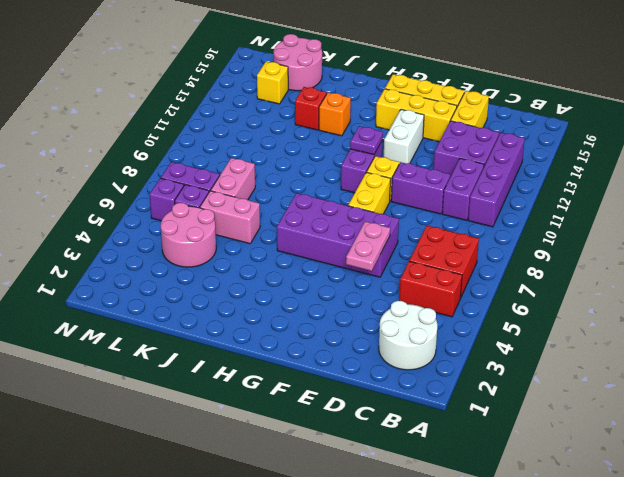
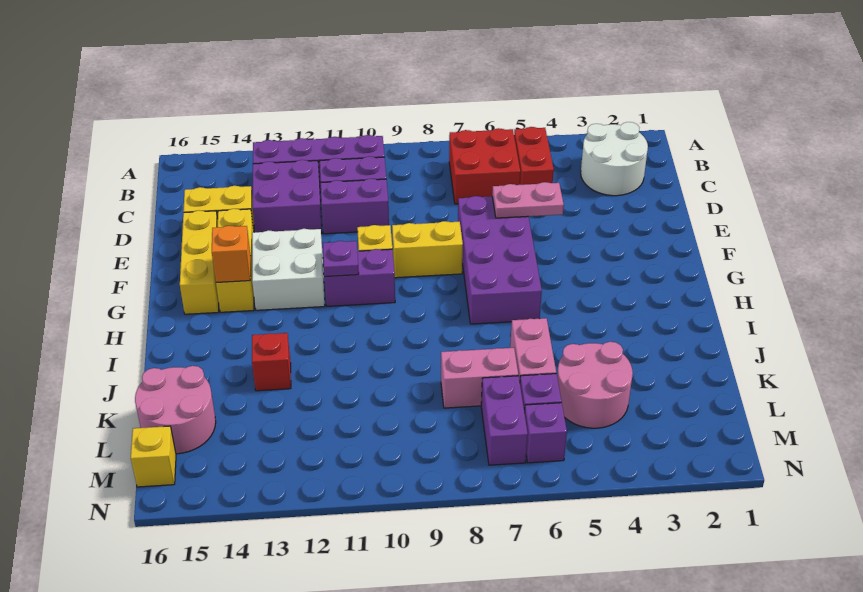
purple 1x2 brick [391,162,450,214] -> purple 1x2 brick turned to [321,179,389,234]
white 1x2 brick [384,109,424,164] -> white 2x2 brick [252,229,325,310]
orange 1x1 brick [319,93,351,136] -> orange 1x1 brick moved to [212,226,251,282]
yellow 1x1 brick [257,62,288,104] -> yellow 1x1 brick moved to [131,426,176,487]

